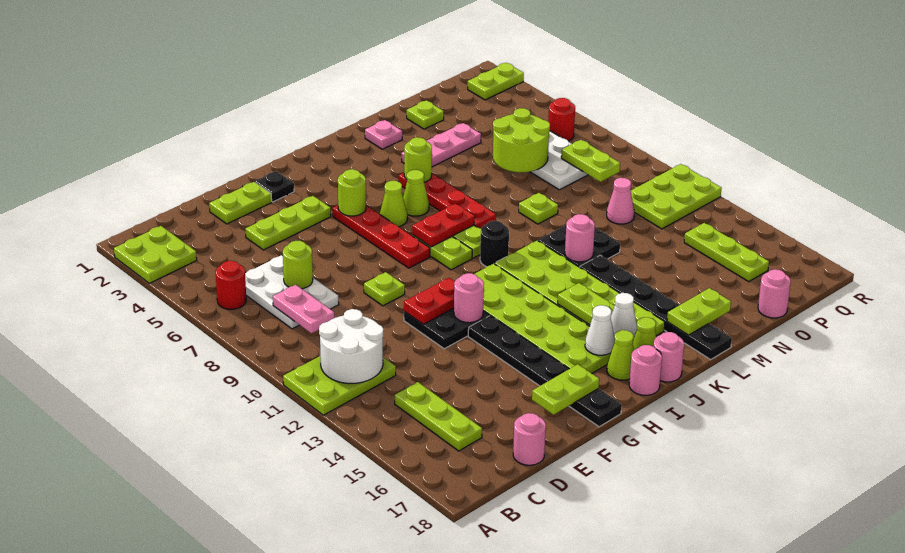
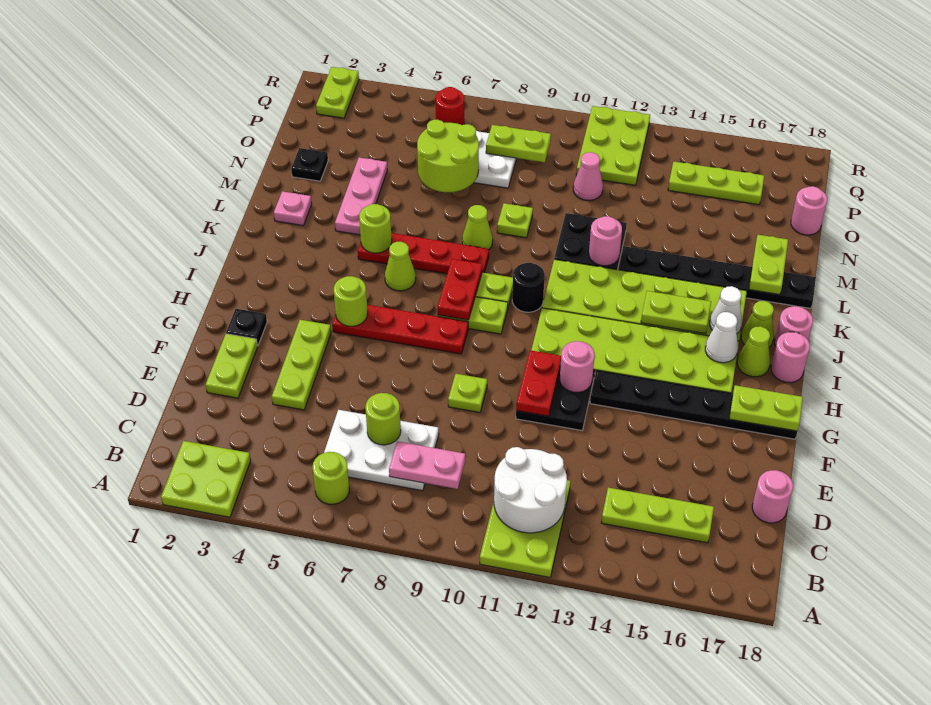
red 1x1 round brick [216,261,246,309] -> lime 1x1 round brick [312,452,349,504]
lime 1x2 plate [532,364,599,415] -> lime 1x2 plate turned to [729,385,803,431]
lime 1x1 cone [380,181,407,227] -> lime 1x1 cone moved to [462,205,493,249]
lime 1x1 plate [407,100,444,129] -> black 1x1 plate [291,148,328,181]

